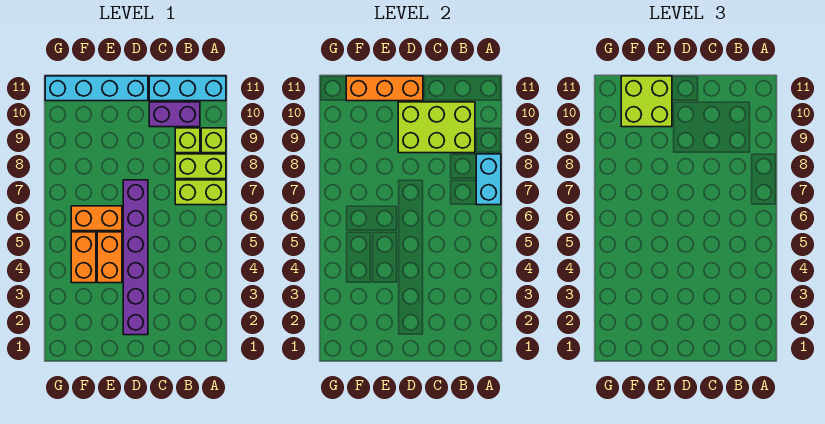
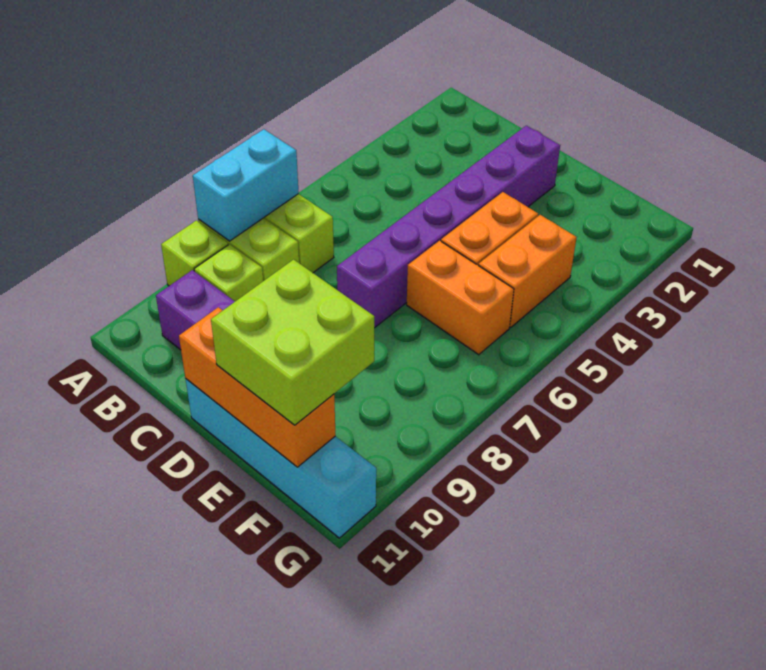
cyan 1x3 brick [149,76,226,101] -> none
lime 2x3 brick [398,102,475,153] -> none

